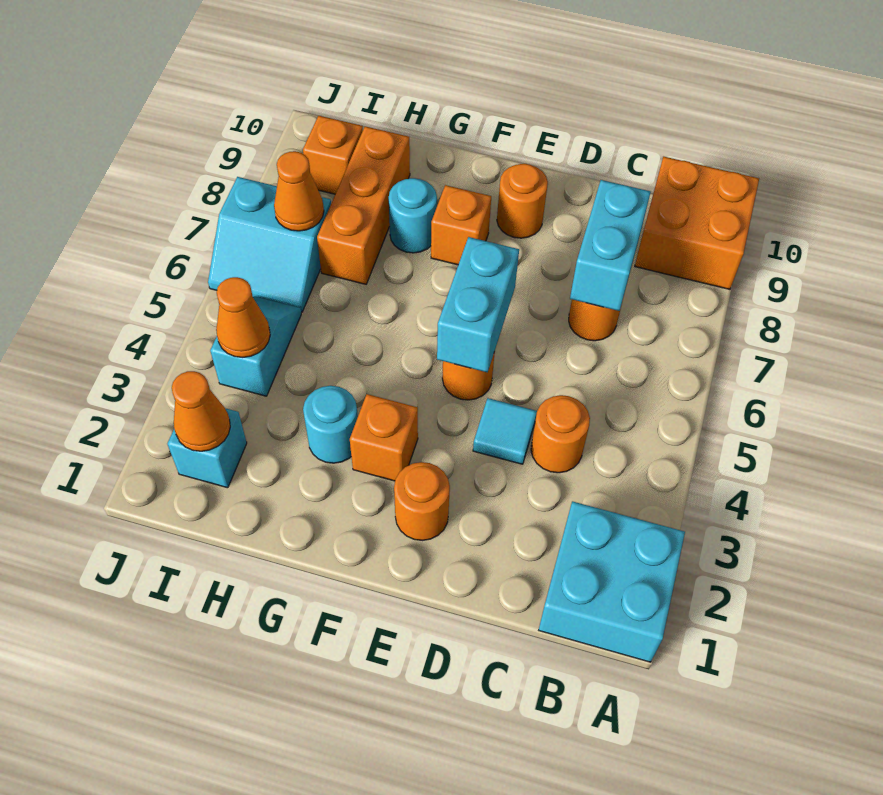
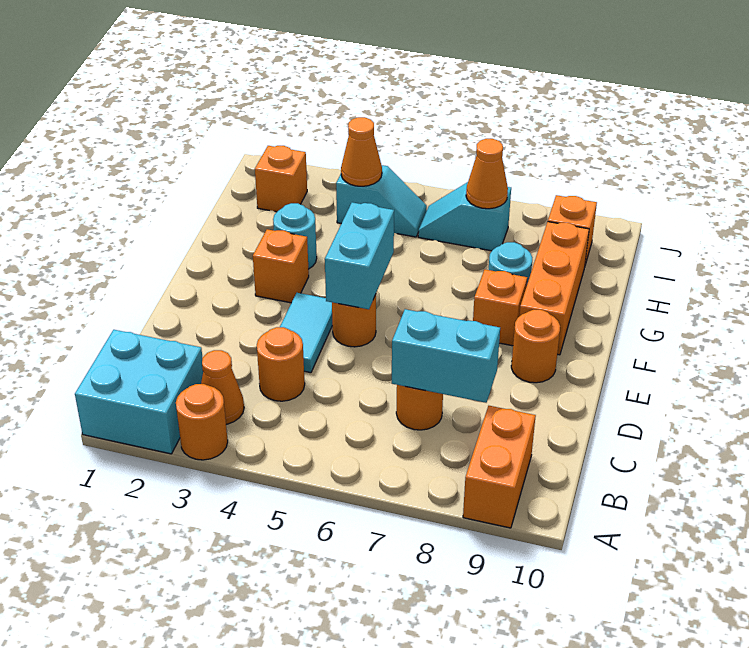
orange 2x2 brick [635,157,759,289] -> orange 1x2 brick [463,406,536,528]
cyan 1x1 tile [473,398,537,464] -> cyan 1x2 tile [280,293,332,373]
orange 1x1 round brick [394,462,450,540] -> orange 1x1 round brick moved to [176,384,228,460]
cyan 1x2 brick [437,237,519,372] -> cyan 1x2 brick turned to [325,202,394,309]
orange 1x3 brick [317,126,410,284] -> orange 1x3 brick turned to [520,222,589,355]
cyan 1x1 brick [167,408,247,488] -> orange 1x1 brick [255,146,307,212]
orange 1x1 cone [172,371,230,451] -> orange 1x1 cone moved to [201,350,244,424]
cyan 2x2 slope [208,177,331,312] -> cyan 1x2 slope [418,182,511,251]

